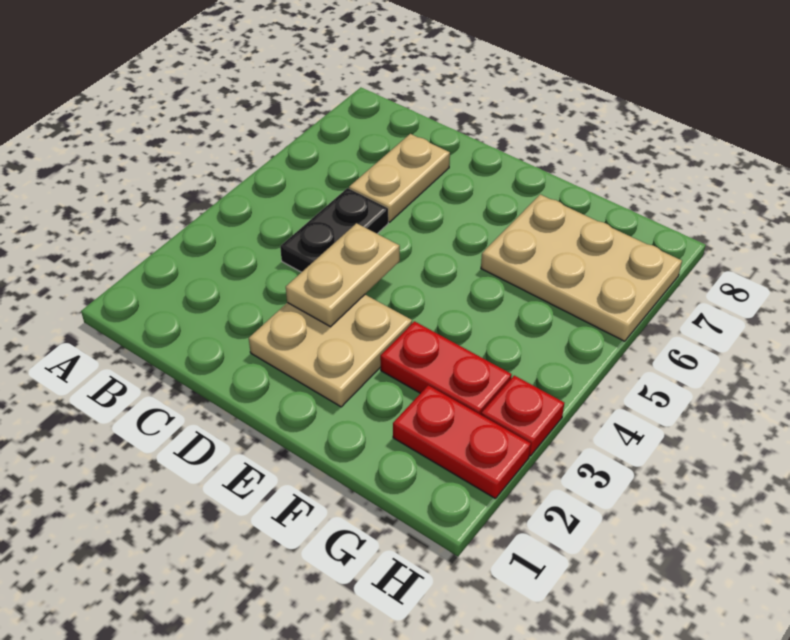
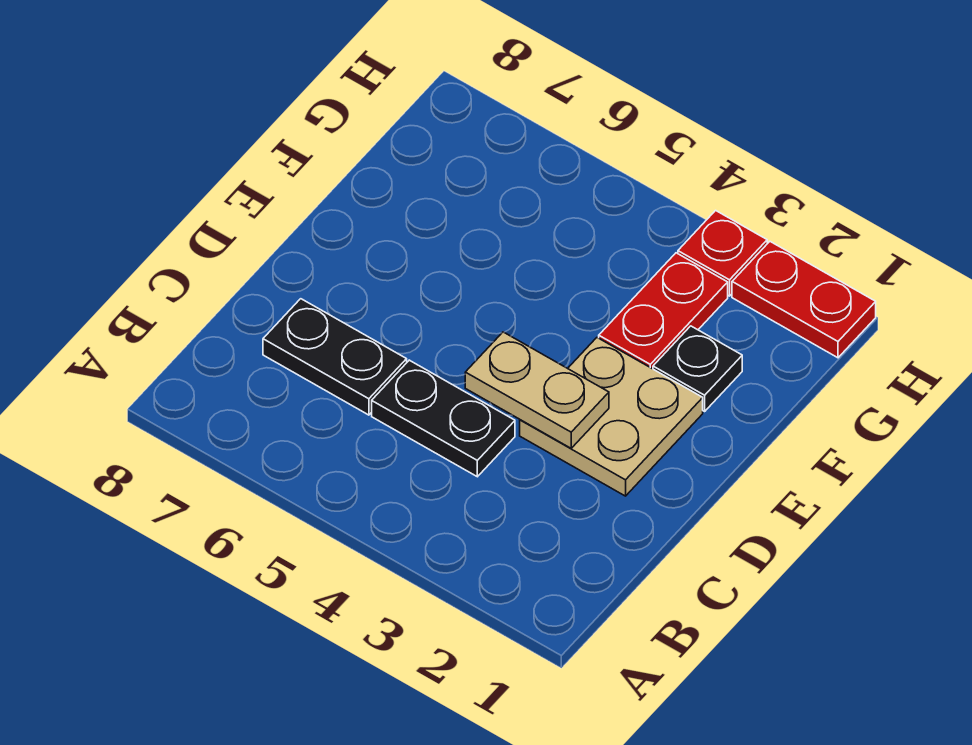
tan 1x2 plate [349,134,450,222] -> black 1x2 plate [263,299,407,415]
none -> black 1x1 plate [653,326,742,411]
tan 2x3 plate [481,194,682,341] -> none
red 1x2 plate [393,385,531,499] -> red 1x2 plate turned to [732,242,876,358]

